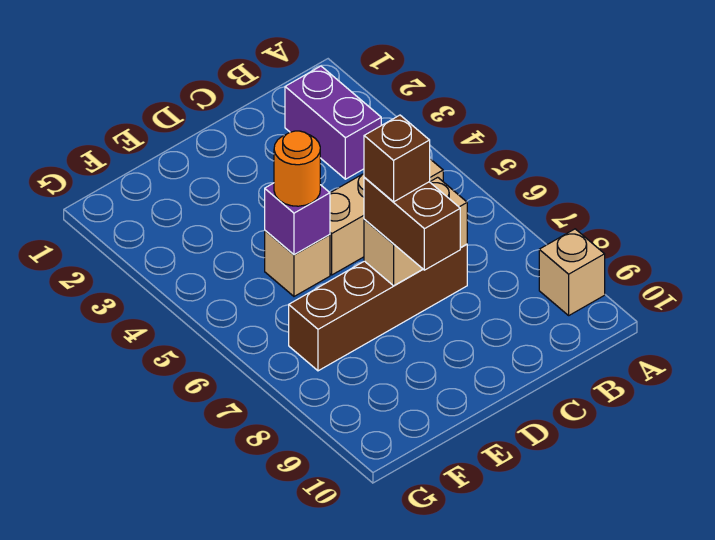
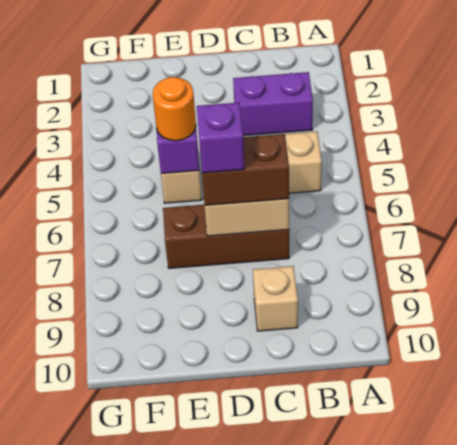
tan 1x1 brick [539,229,605,315] -> tan 1x1 brick moved to [253,266,298,331]
purple 1x2 brick [285,66,381,179] -> purple 1x2 brick turned to [233,72,313,136]
brown 1x4 brick [289,244,467,371] -> brown 1x3 brick [163,205,289,268]
brown 1x2 brick [364,178,460,270] -> brown 1x2 brick turned to [202,134,289,205]
brown 1x1 brick [364,115,430,202] -> purple 1x1 brick [197,103,244,173]

